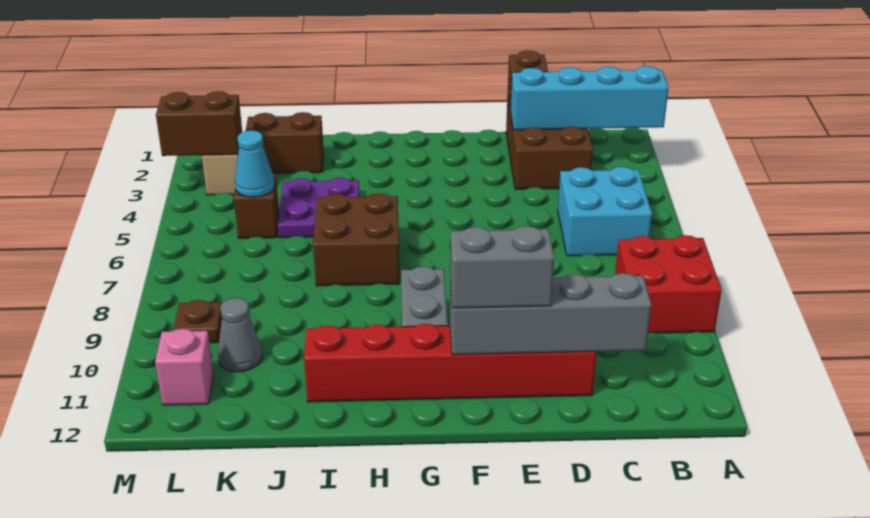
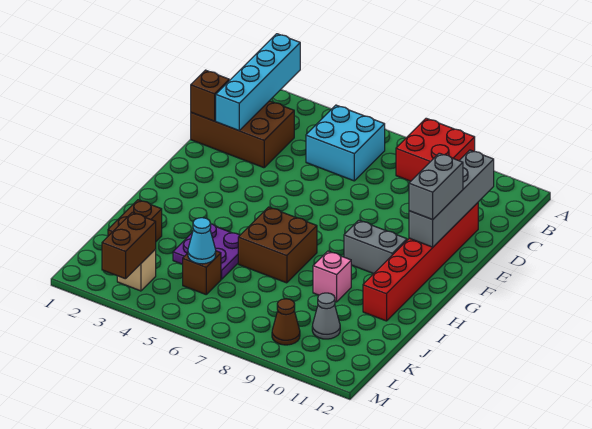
brown 1x1 plate [173,300,222,343] -> brown 1x1 cone [272,299,300,345]
pink 1x1 brick [155,329,214,405] -> pink 1x1 brick moved to [313,251,351,302]

